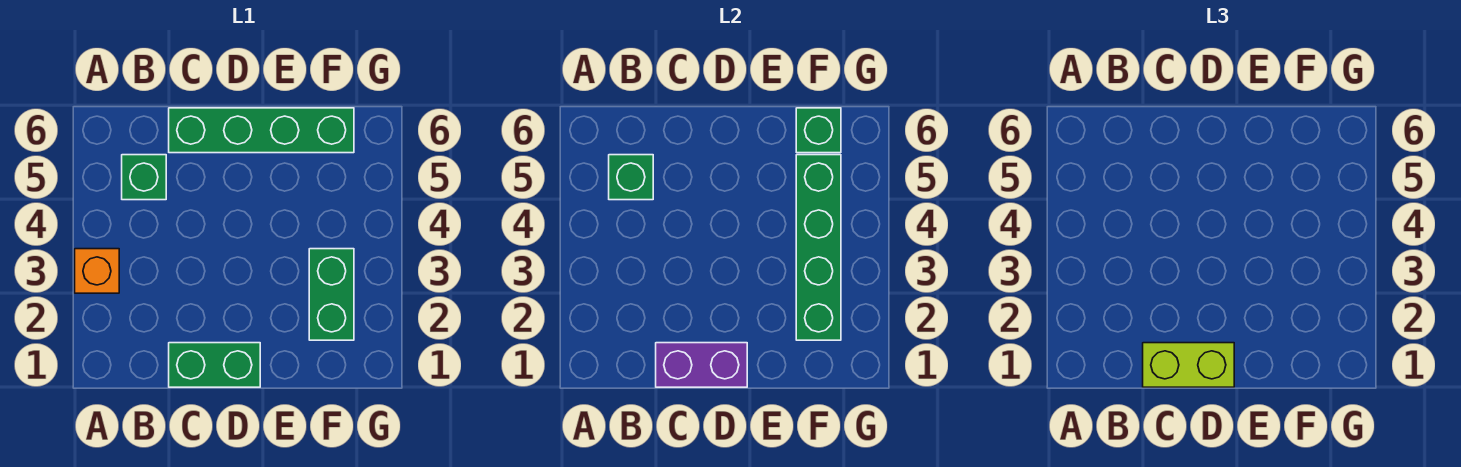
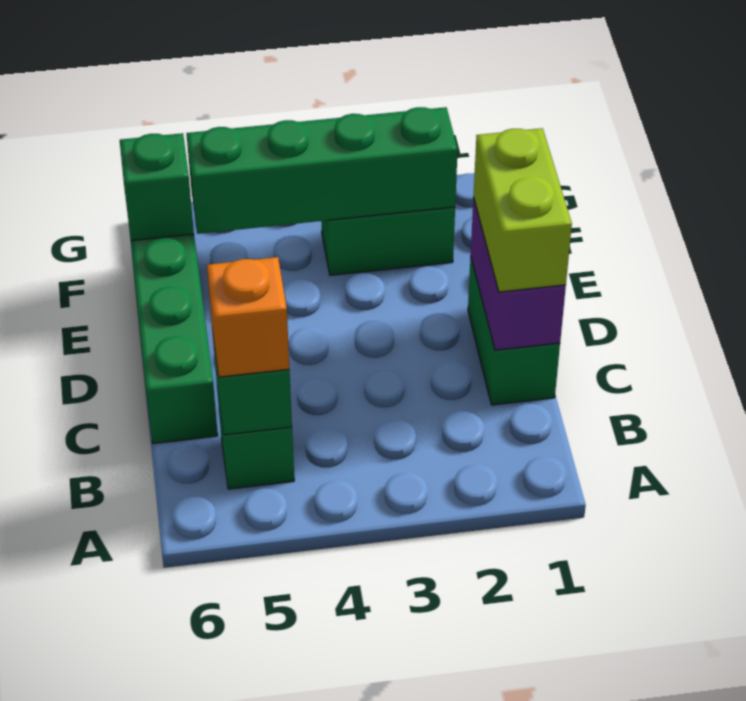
orange 1x1 brick [75,249,119,293] -> orange 1x1 brick moved to [207,257,289,377]

